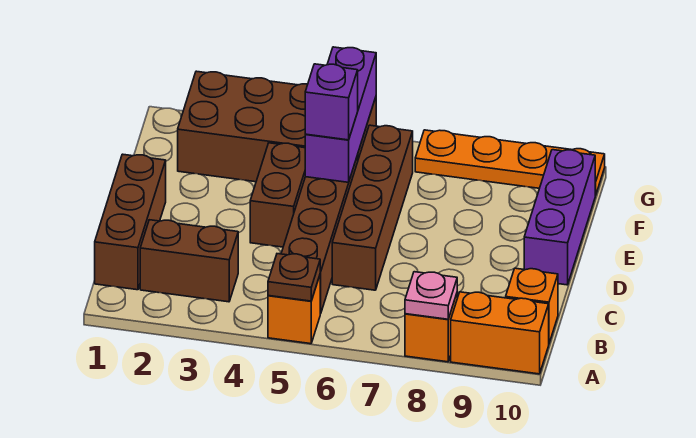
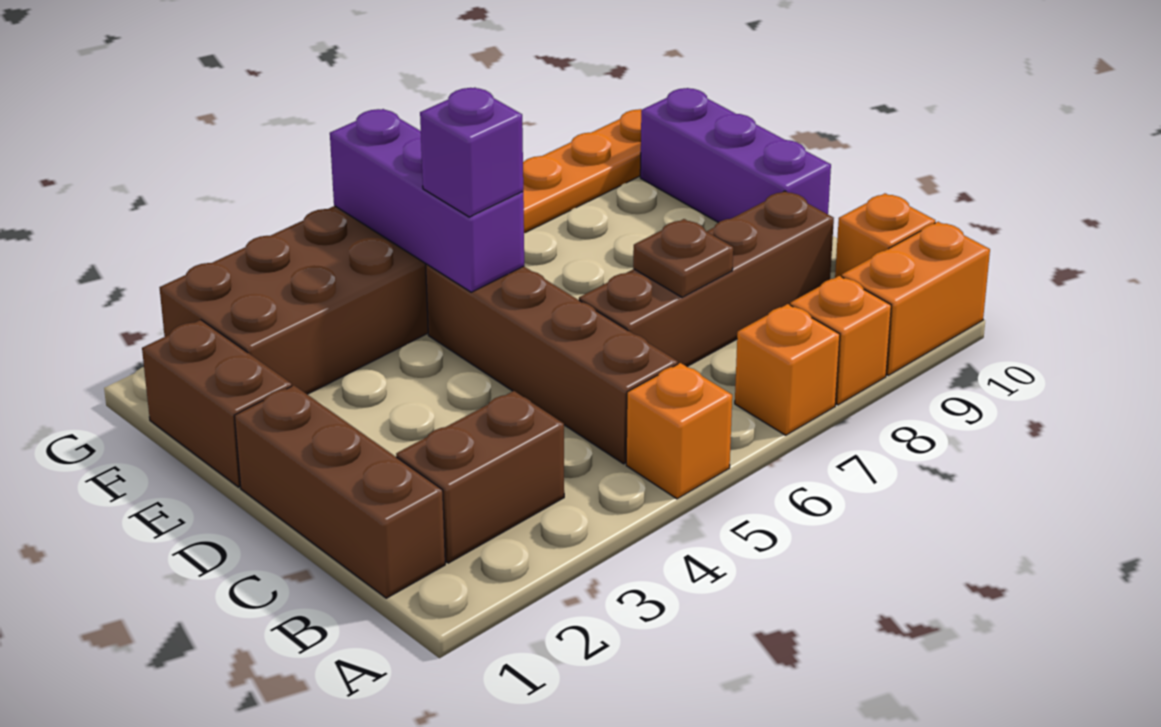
brown 1x1 plate [268,254,320,301] -> brown 1x1 plate moved to [633,219,733,297]
none -> orange 1x1 brick [735,304,840,435]
pink 1x1 plate [405,272,457,319] -> none
brown 1x4 brick [332,125,413,290] -> brown 1x4 brick turned to [579,191,834,367]
brown 1x2 brick [250,143,305,247] -> brown 1x2 brick moved to [142,320,292,487]

